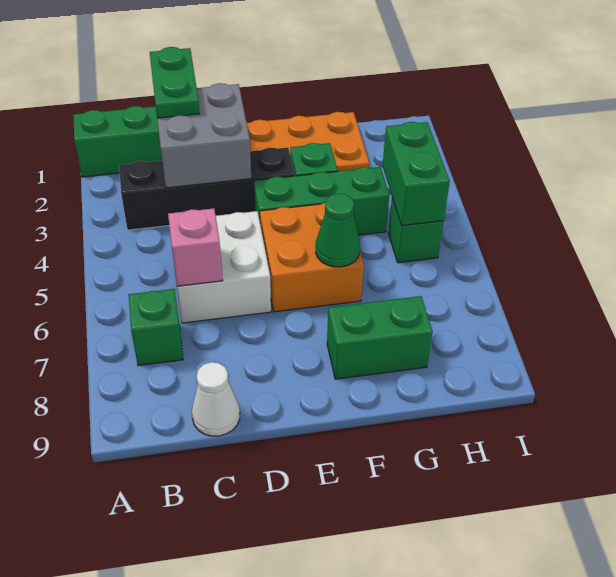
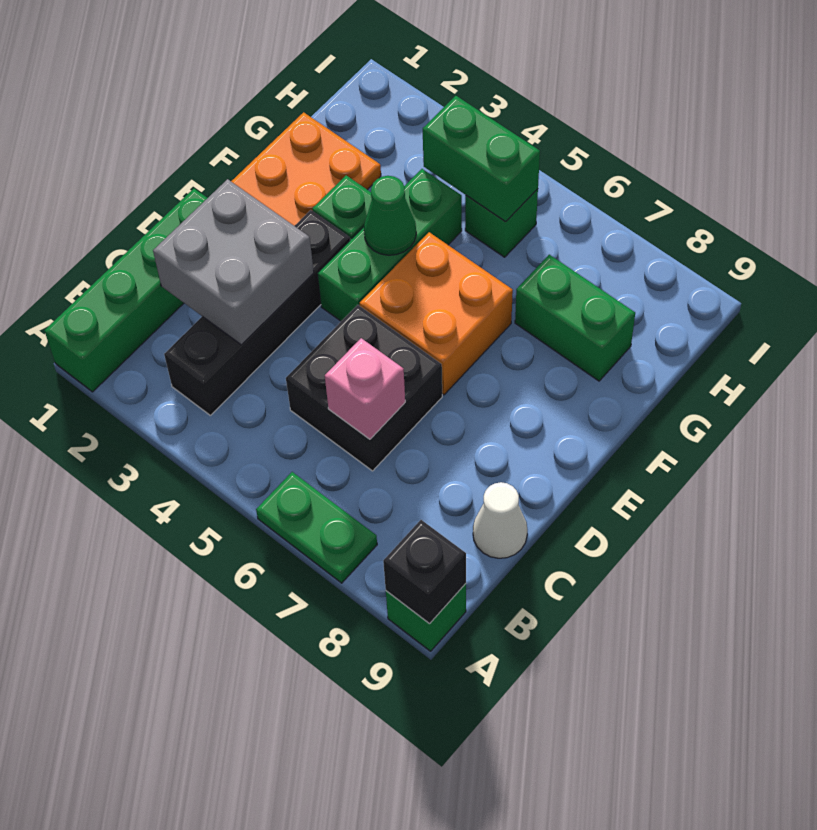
none -> black 1x1 brick [383,520,466,624]
green 1x1 brick [129,289,183,366] -> green 1x1 brick moved to [386,584,466,651]
green 1x2 plate [150,47,200,118] -> green 1x2 plate moved to [256,472,377,583]
white 2x2 brick [177,211,271,323] -> black 2x2 brick [286,305,442,471]
green 1x1 cone [316,194,360,267] -> green 1x1 cone moved to [364,176,416,255]
green 1x2 brick [327,296,433,379] -> green 1x2 brick turned to [515,255,635,381]

